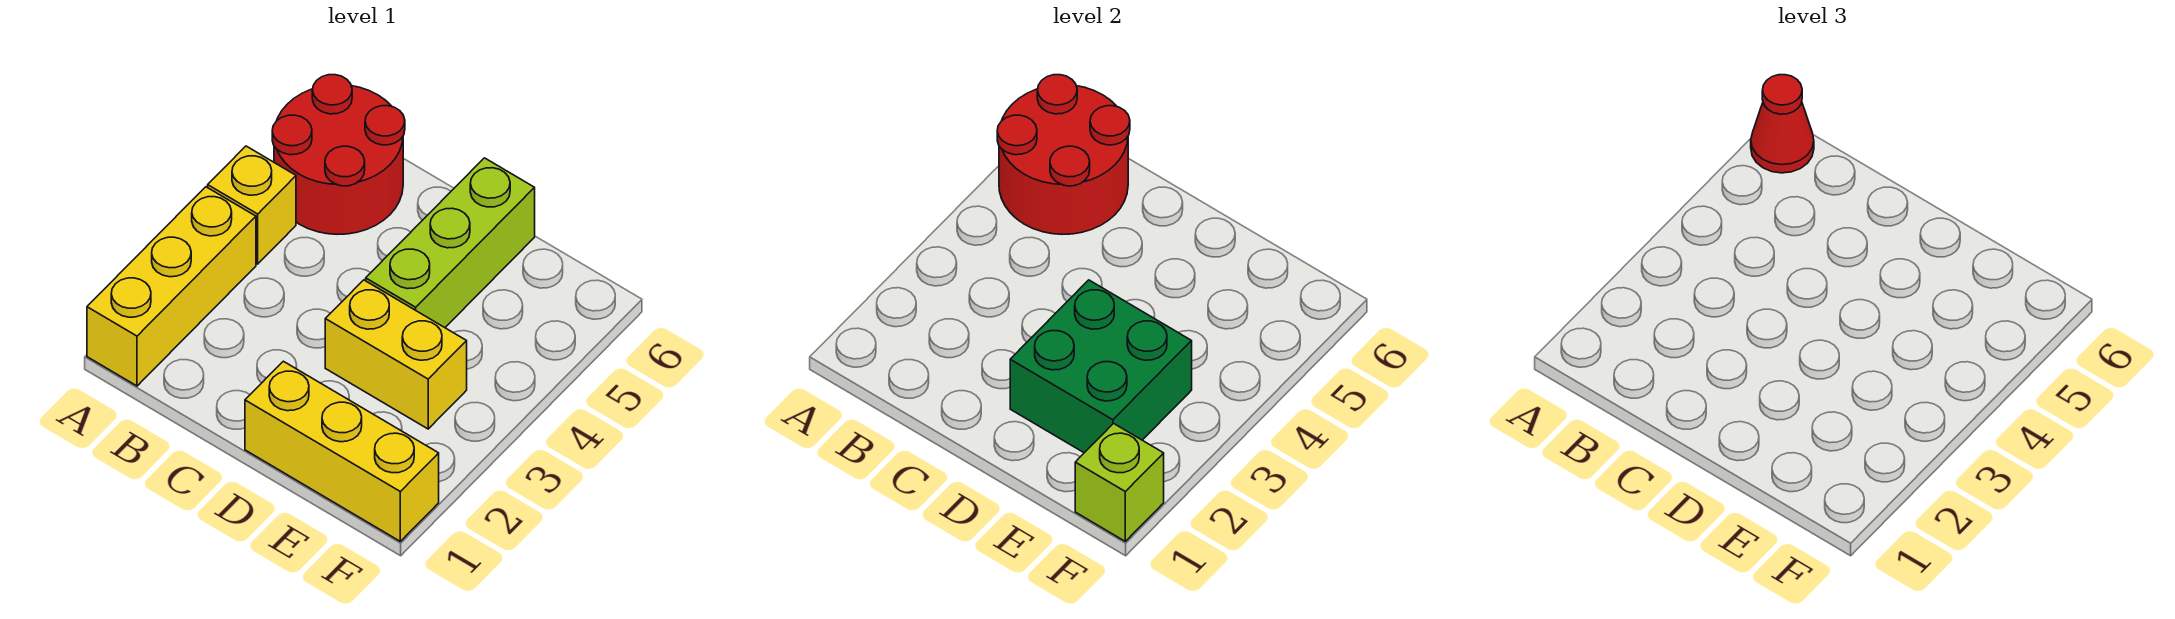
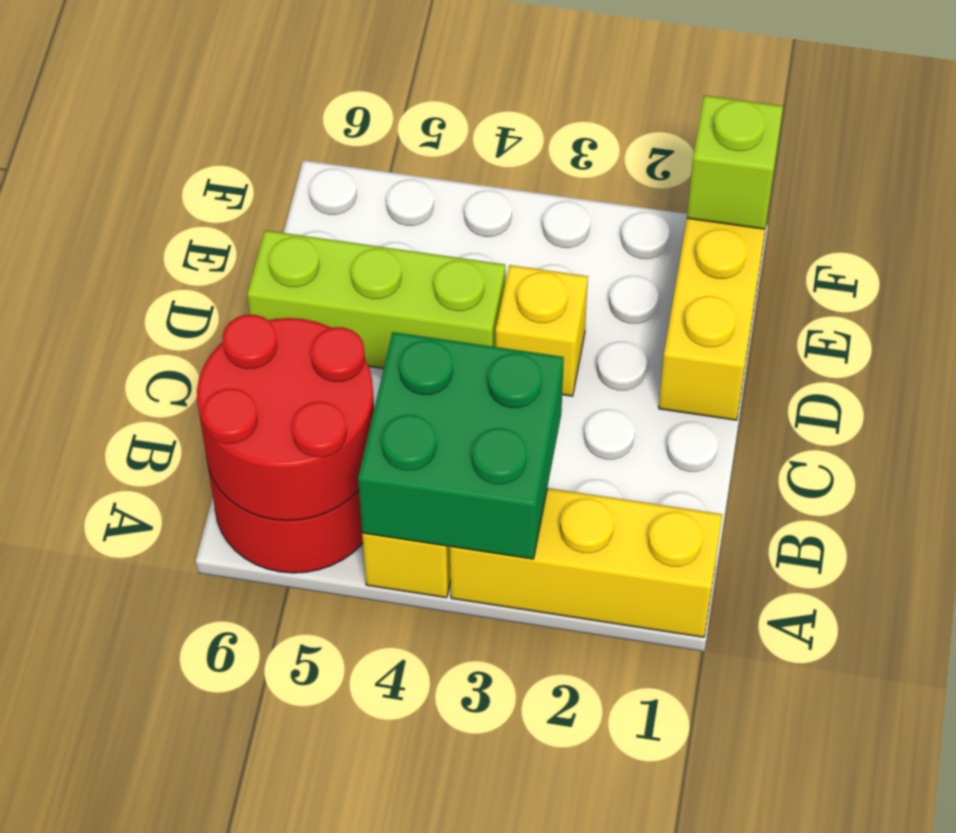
red 1x1 cone [1751,75,1814,173] -> none
green 2x2 brick [1010,280,1192,453] -> green 2x2 brick moved to [358,332,564,559]
yellow 1x2 brick [325,280,467,429] -> yellow 1x1 brick [496,265,588,396]

